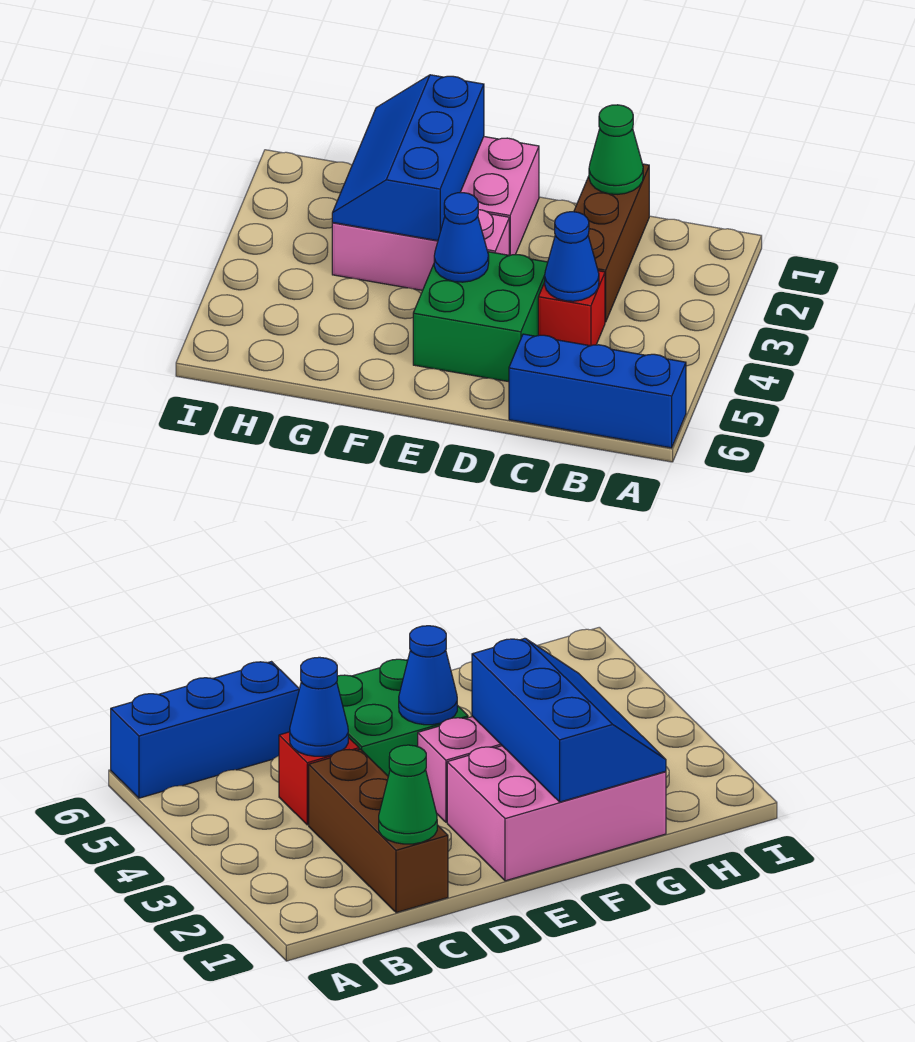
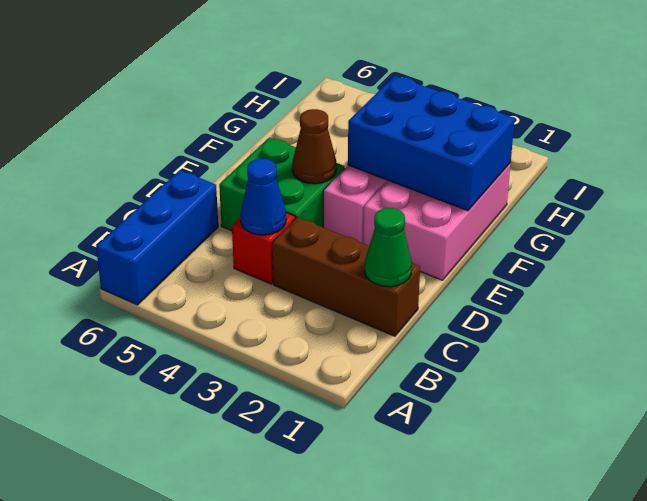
blue 1x1 cone [434,193,489,282] -> brown 1x1 cone [292,109,336,184]
blue 2x3 slope [332,75,484,241] -> blue 2x3 brick [348,76,515,211]

